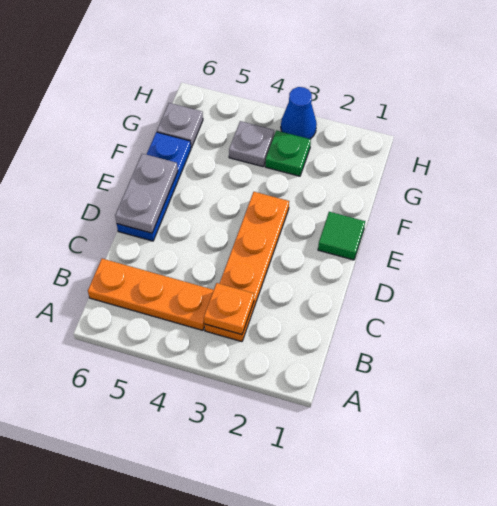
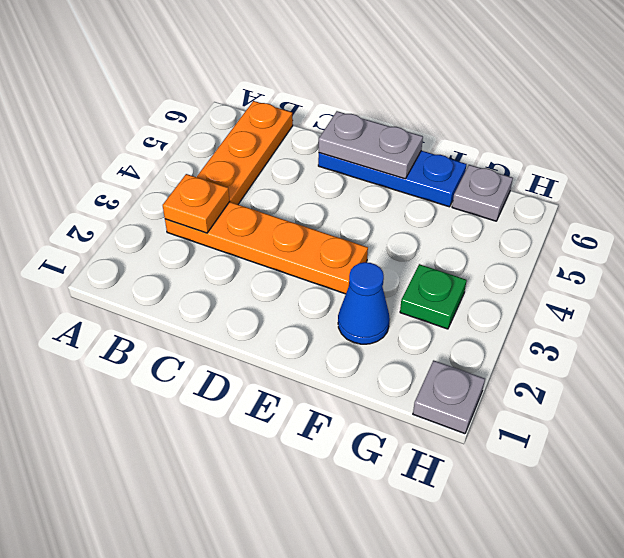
green 1x1 tile [318,212,365,260] -> none
grey 1x1 plate [229,121,274,167] -> grey 1x1 plate moved to [413,360,485,434]
blue 1x1 cone [281,87,317,139] -> blue 1x1 cone moved to [338,262,390,344]

